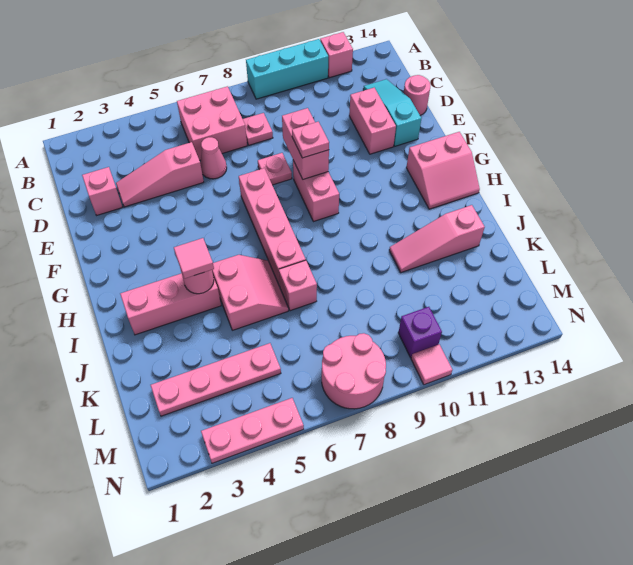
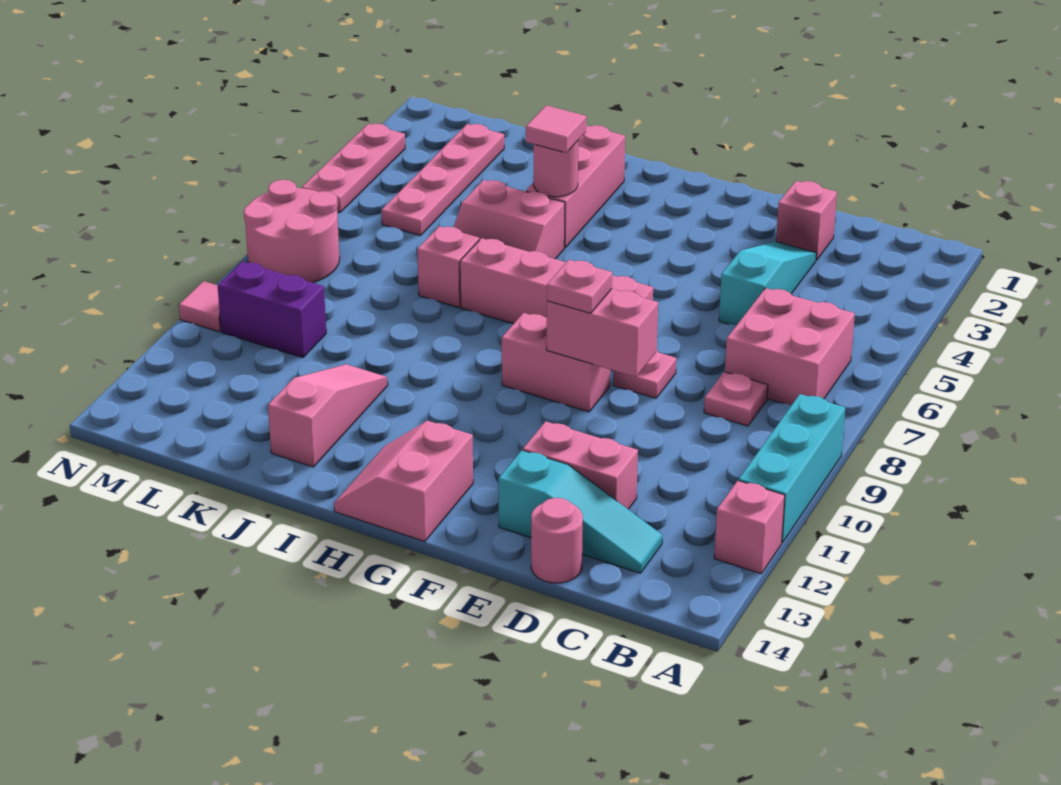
pink 1x3 slope [116,142,204,207] -> cyan 1x3 slope [719,242,816,325]
pink 1x1 cone [200,137,227,179] -> none
purple 1x1 brick [398,307,442,358] -> purple 1x2 brick [218,262,326,358]

